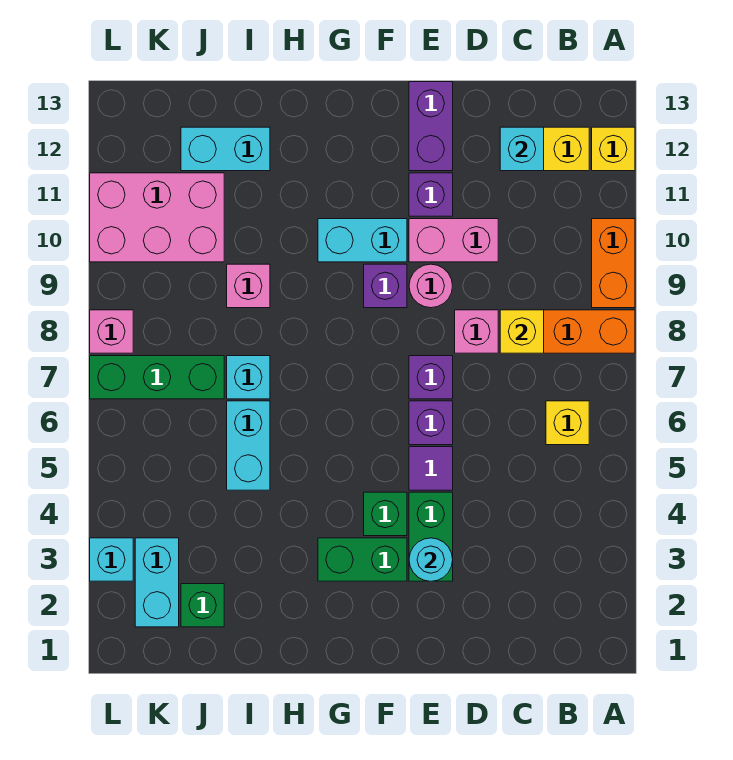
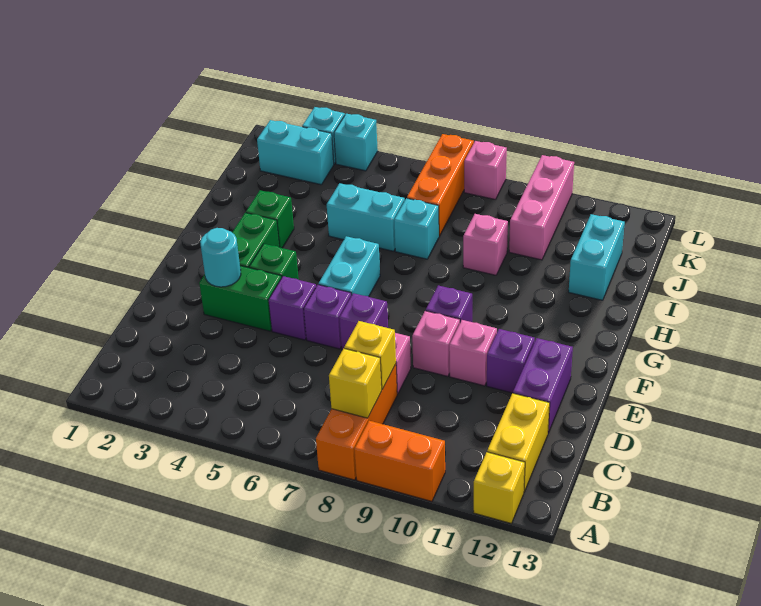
yellow 1x1 brick [546,401,589,445] -> yellow 1x1 brick moved to [329,349,382,418]
cyan 1x1 brick [500,127,544,171] -> cyan 1x1 brick moved to [334,114,378,171]
pink 1x2 brick [409,219,498,262] -> pink 1x1 brick [449,320,497,386]
purple 1x1 tile [409,447,453,490] -> purple 1x1 brick [269,276,316,340]
pink 1x1 round brick [409,264,452,308] -> pink 1x1 brick [412,311,460,376]
purple 1x2 brick [409,82,453,171] -> purple 1x2 brick turned to [513,338,573,433]
cyan 1x2 brick [318,219,407,262] -> cyan 1x2 brick moved to [318,236,380,297]
green 1x1 brick [181,584,224,627] -> green 1x1 brick moved to [246,190,294,248]
green 1x3 brick [90,356,224,399] -> orange 1x3 brick [407,134,474,236]
pink 2x3 brick [90,173,224,262] -> pink 1x3 brick [509,155,574,260]

